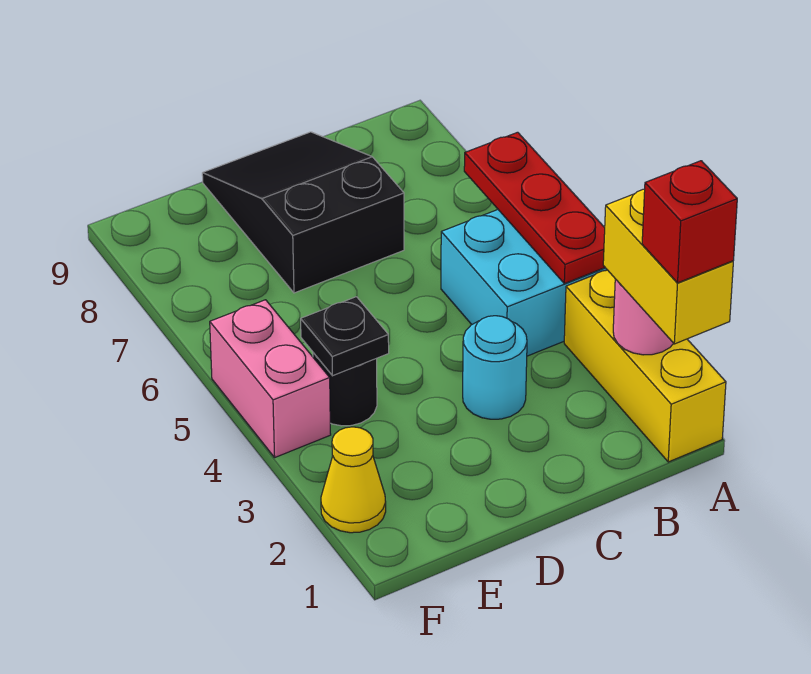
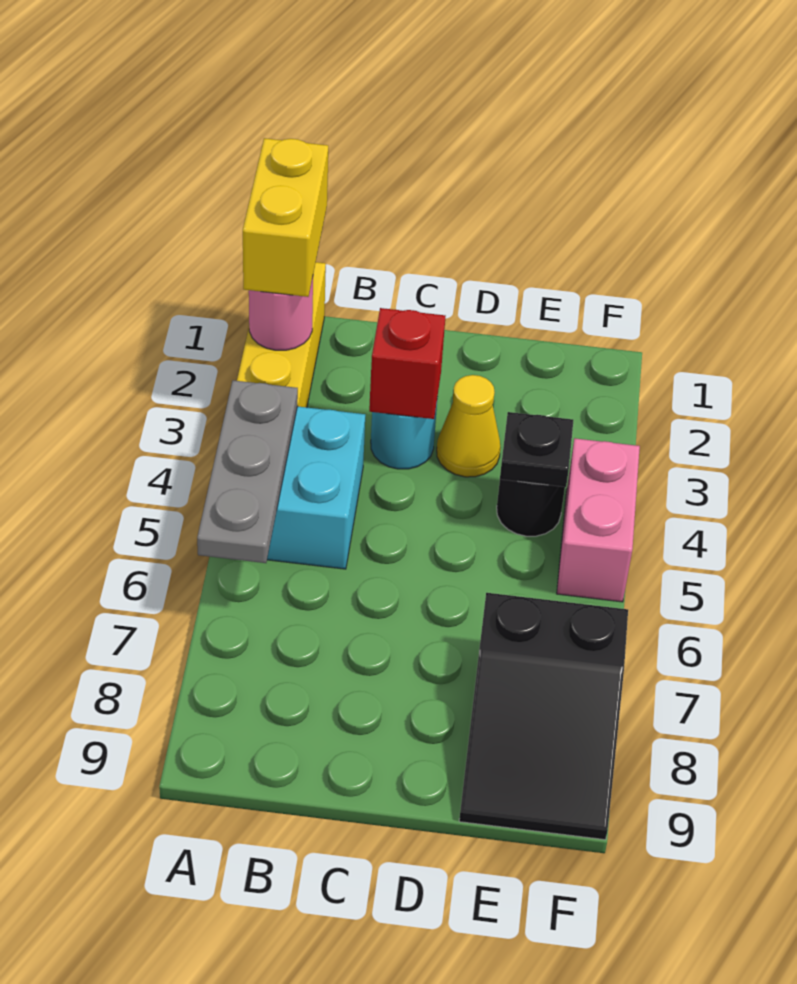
red 1x1 brick [642,161,737,283] -> red 1x1 brick moved to [369,308,445,419]
red 1x3 plate [464,132,605,284] -> grey 1x3 plate [197,380,298,563]
black 2x3 slope [202,132,404,293] -> black 2x3 slope moved to [459,593,628,840]
yellow 1x1 cone [321,427,386,533] -> yellow 1x1 cone moved to [437,375,500,477]

